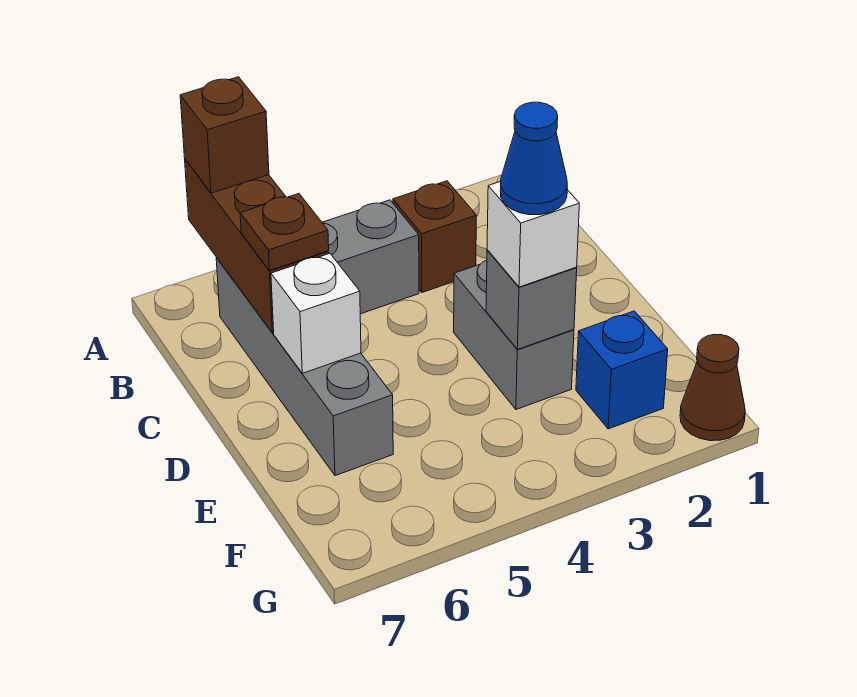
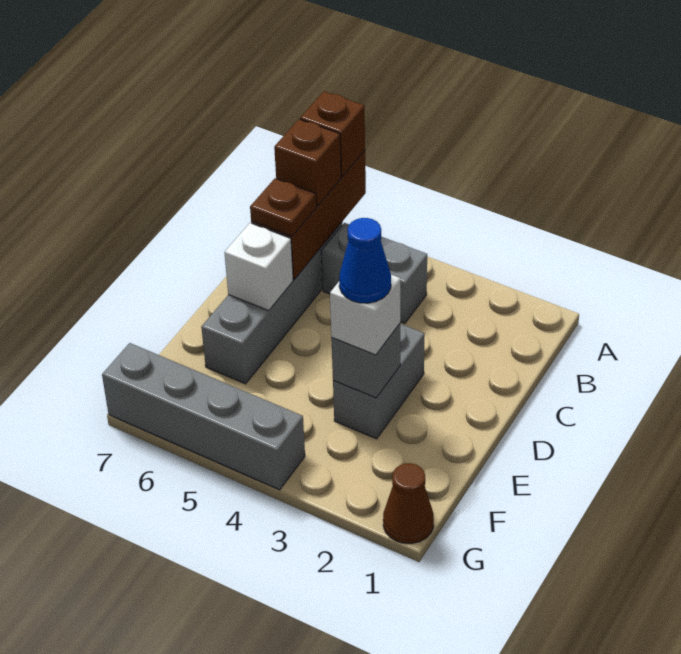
brown 1x1 brick [393,181,476,292] -> brown 1x1 brick moved to [274,119,341,206]
blue 1x1 brick [576,311,668,429] -> none
none -> grey 1x4 brick [102,343,305,490]

